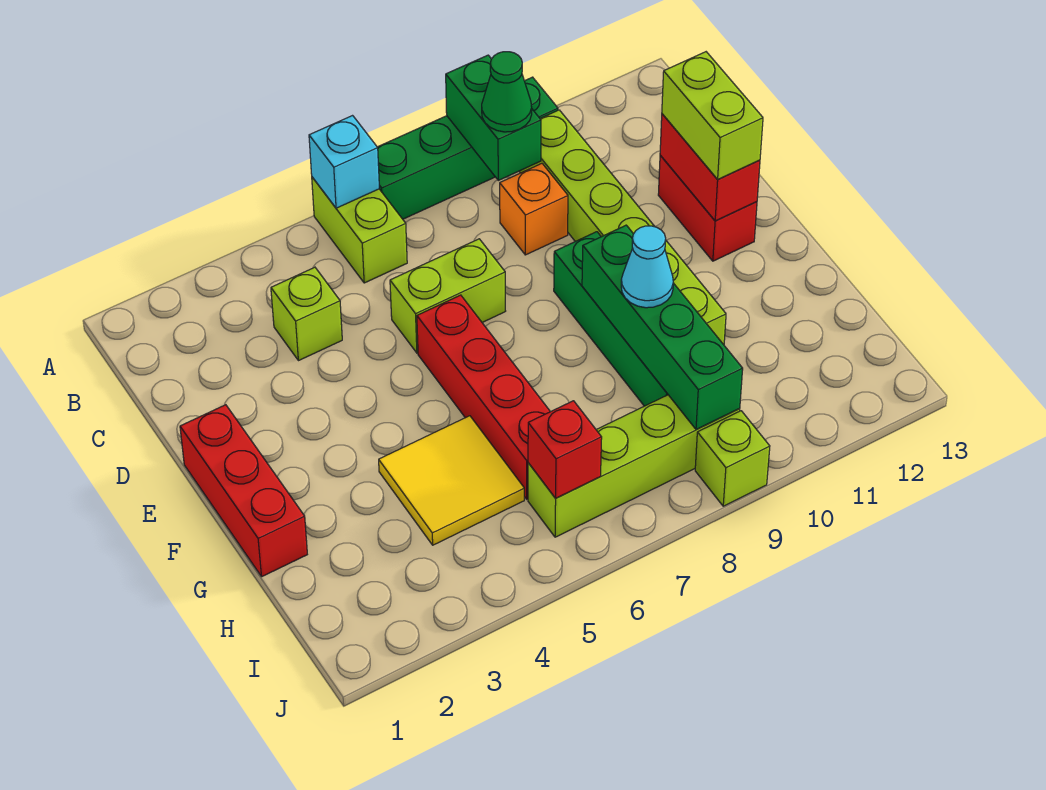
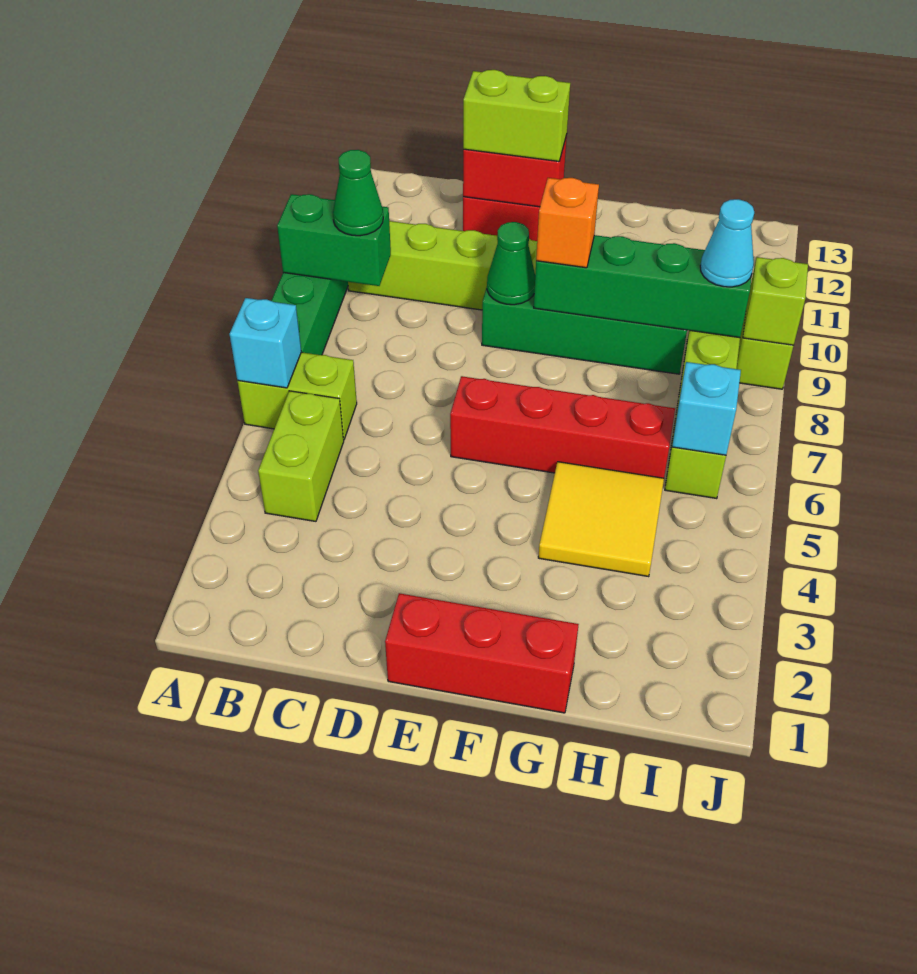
lime 1x1 brick [271,267,342,361] -> lime 1x1 brick moved to [743,257,808,345]
orange 1x1 brick [500,164,568,255] -> orange 1x1 brick moved to [536,178,599,268]
lime 1x2 brick [390,239,505,353] -> lime 1x2 brick moved to [258,391,344,521]
none -> green 1x1 cone [487,222,535,305]
cyan 1x1 cone [621,226,673,308] -> cyan 1x1 cone moved to [700,199,754,287]
red 1x1 brick [528,401,602,498] -> cyan 1x1 brick [672,362,741,455]

